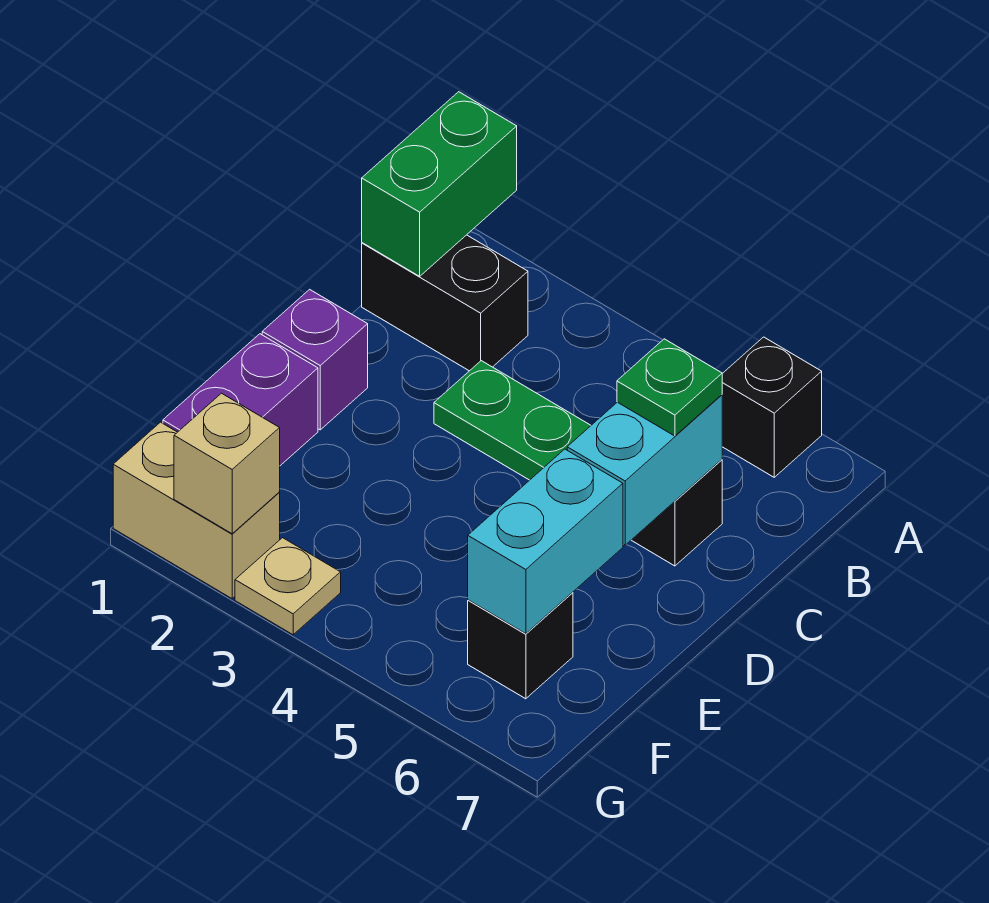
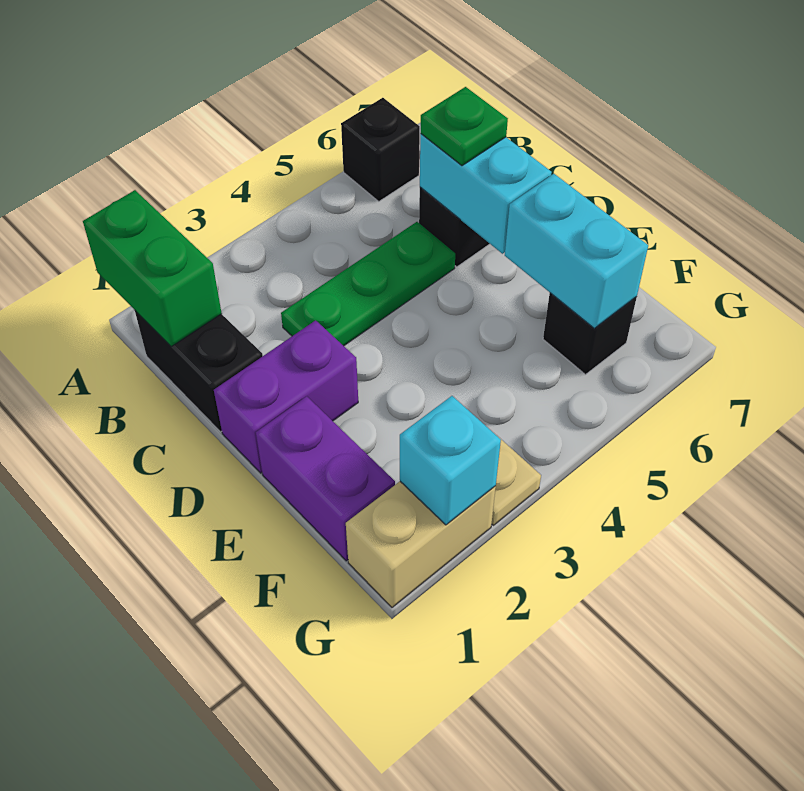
black 1x2 brick [362,235,528,371] -> black 1x2 brick turned to [135,311,263,432]
purple 1x1 brick [262,289,368,430] -> purple 1x2 brick [214,320,358,473]
tan 1x1 brick [174,393,280,534] -> cyan 1x1 brick [400,396,501,525]

